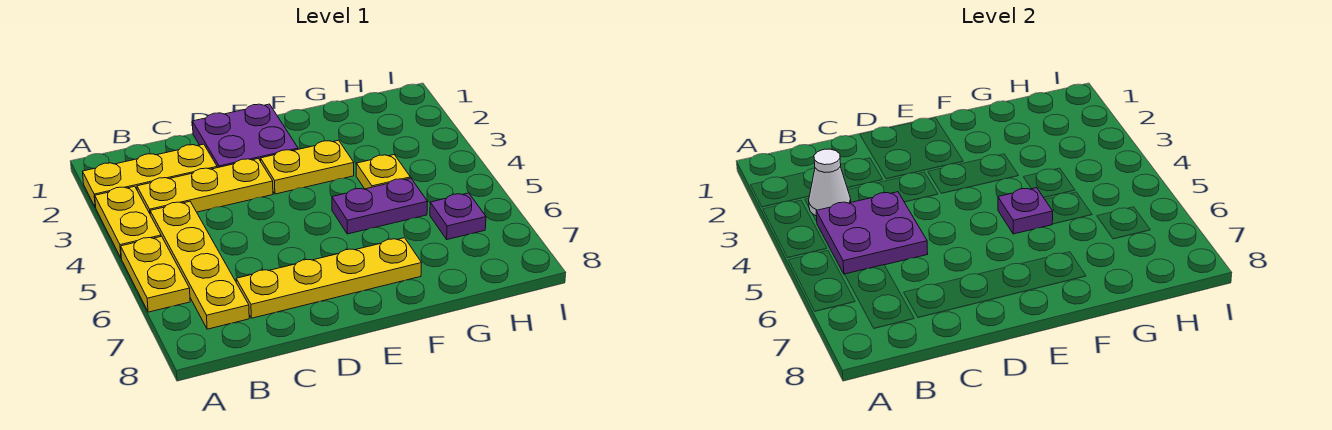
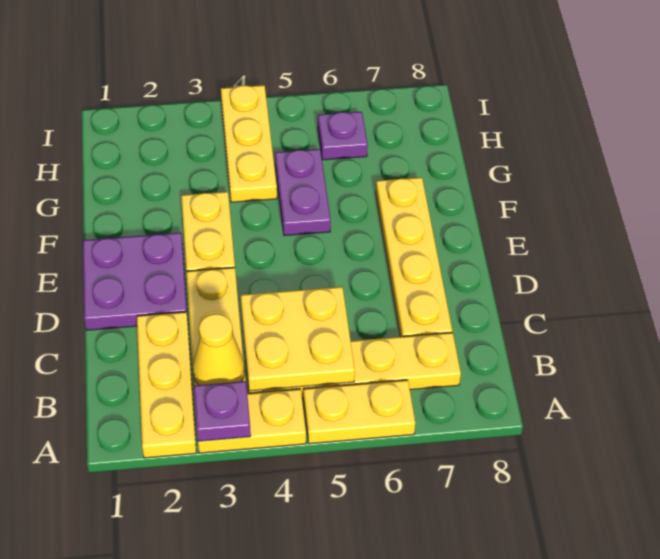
white 1x1 cone [809,149,851,216] -> yellow 1x1 cone [193,314,245,385]
purple 2x2 plate [816,192,928,274] -> yellow 2x2 plate [241,287,355,391]
purple 1x1 plate [998,188,1053,234] -> purple 1x1 plate moved to [194,381,251,441]
yellow 1x1 plate [356,155,410,189] -> yellow 1x3 plate [221,85,277,202]

